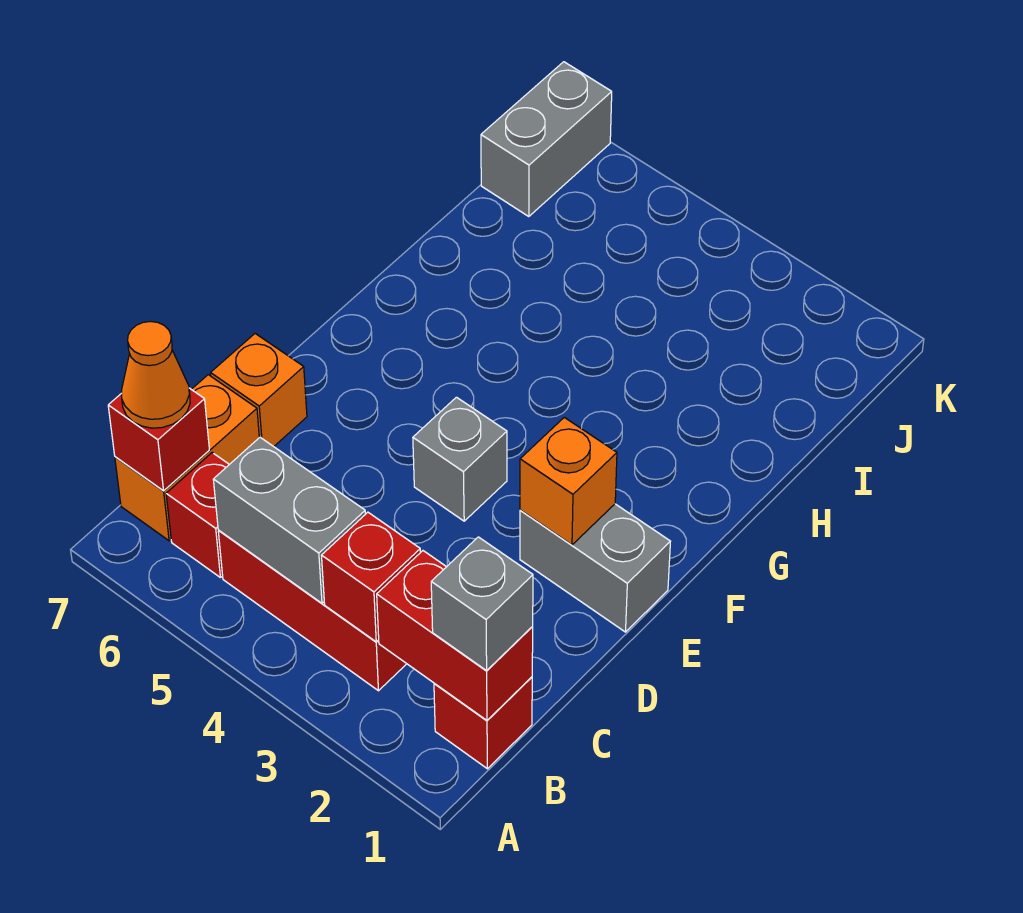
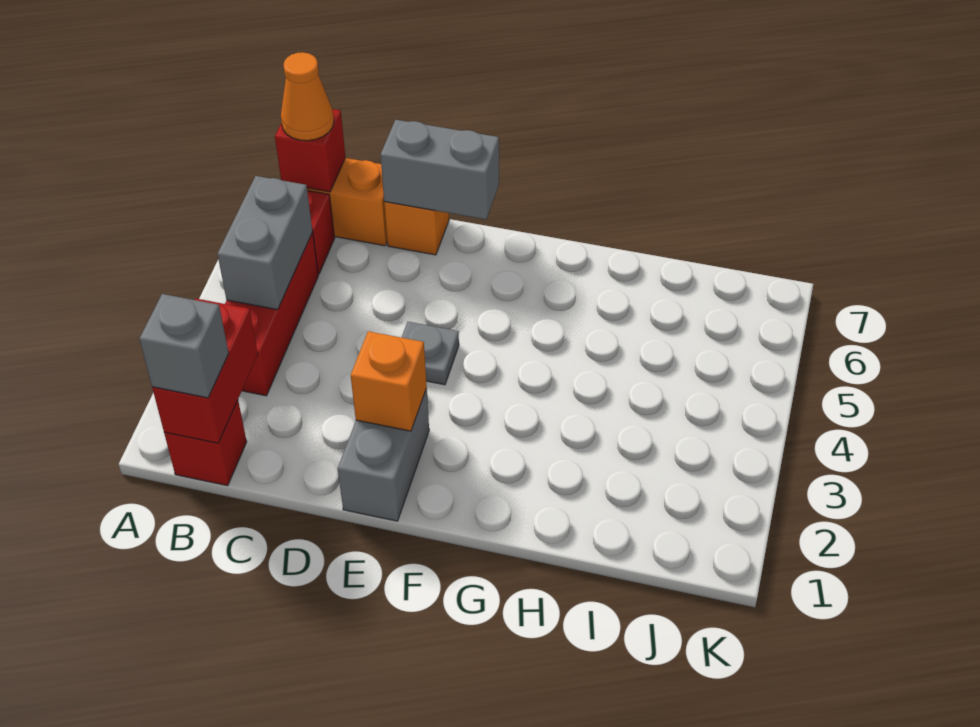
red 1x1 brick [322,512,420,642] -> none
grey 1x1 brick [413,397,507,521] -> grey 1x1 plate [401,322,459,385]
grey 1x2 brick [481,62,612,217] -> grey 1x2 brick moved to [380,120,499,219]

